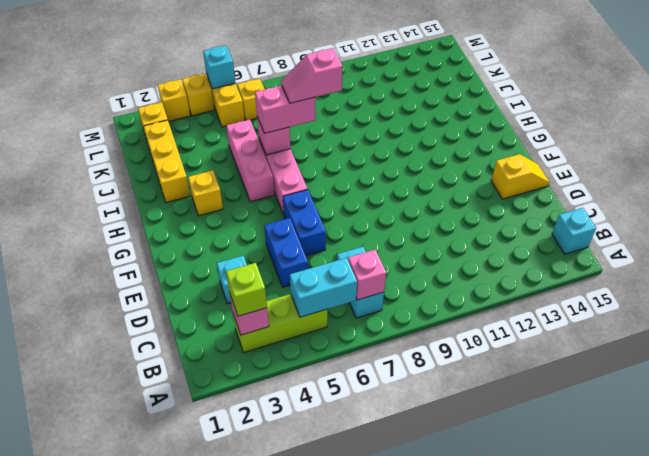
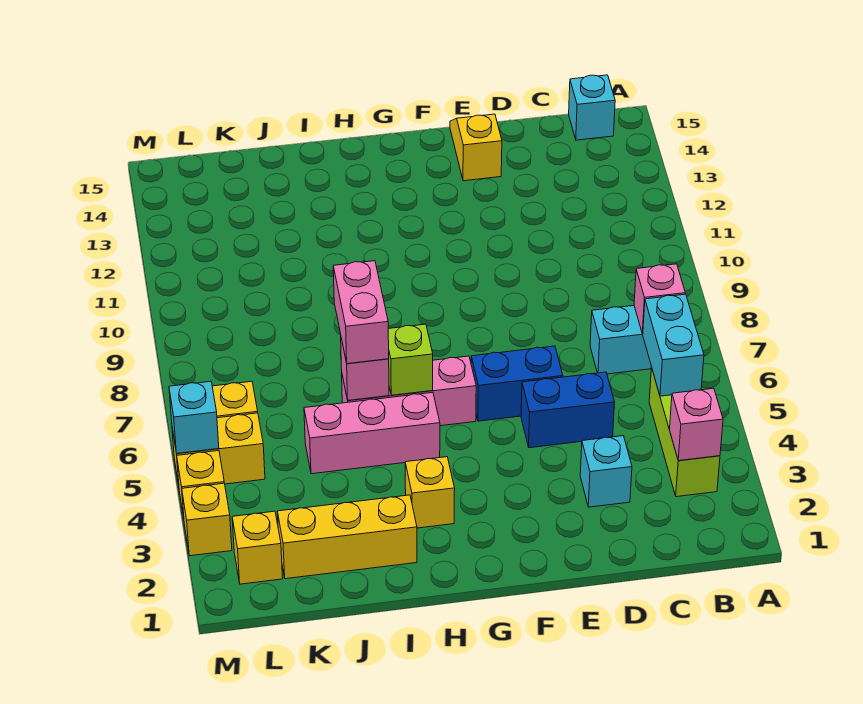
lime 1x1 brick [226,263,267,316] -> lime 1x1 brick moved to [388,324,433,395]
pink 1x2 slope [281,48,342,103] -> none

